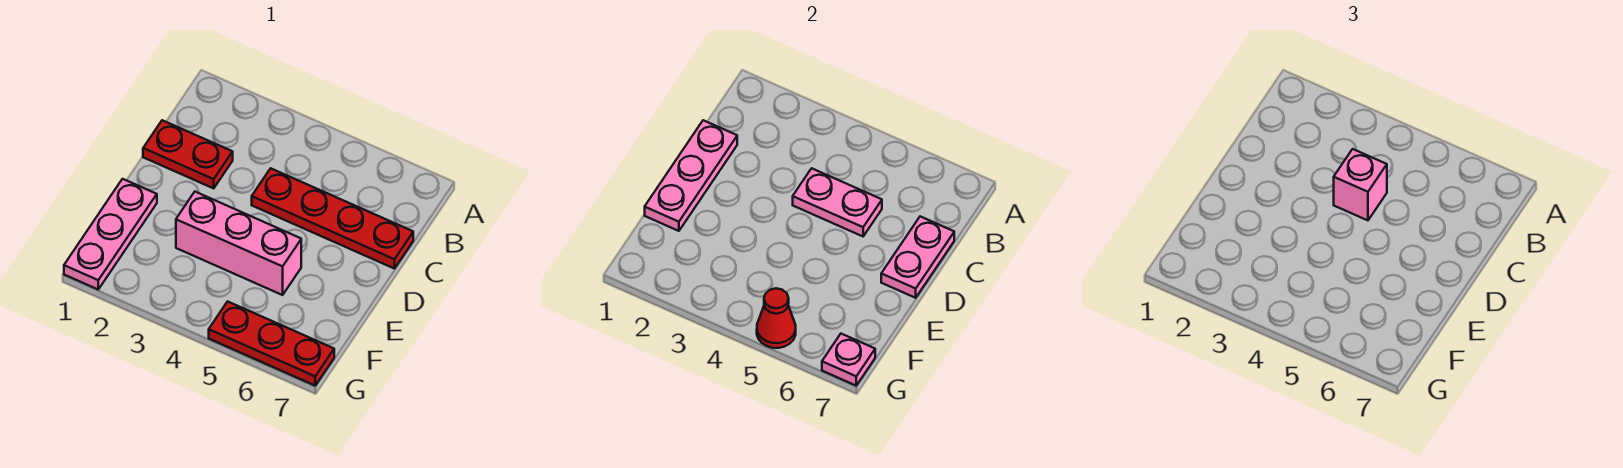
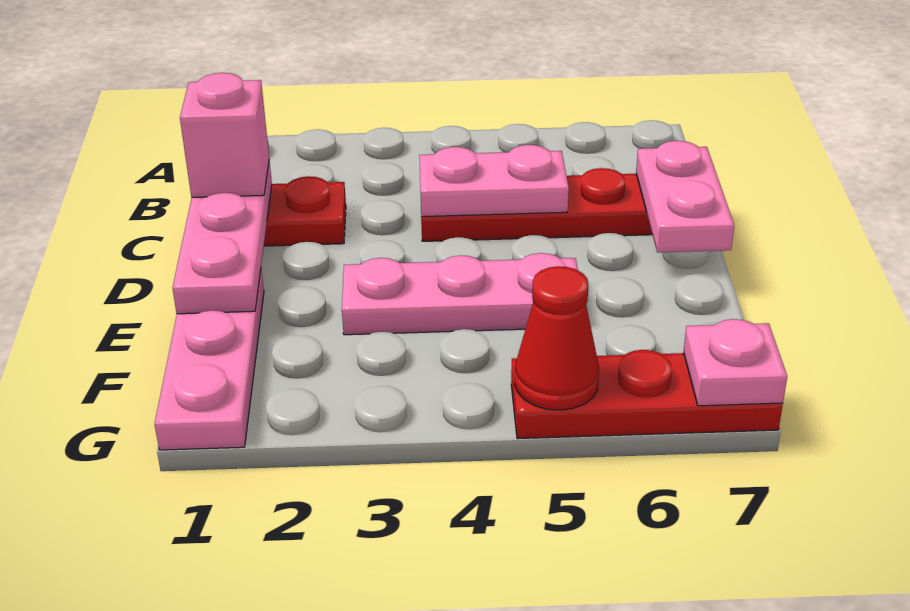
pink 1x1 brick [1334,149,1387,220] -> pink 1x1 brick moved to [180,73,269,198]
pink 1x3 brick [176,192,301,295] -> pink 1x3 plate [342,253,578,335]

